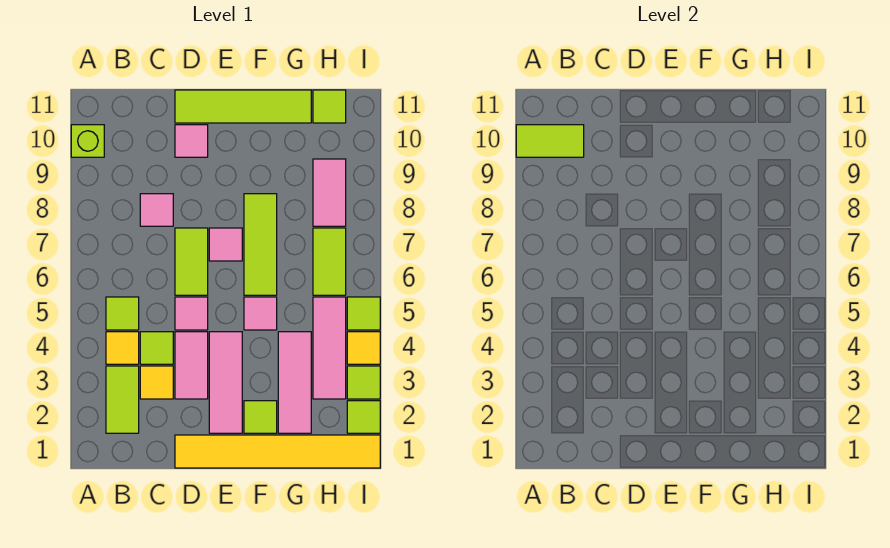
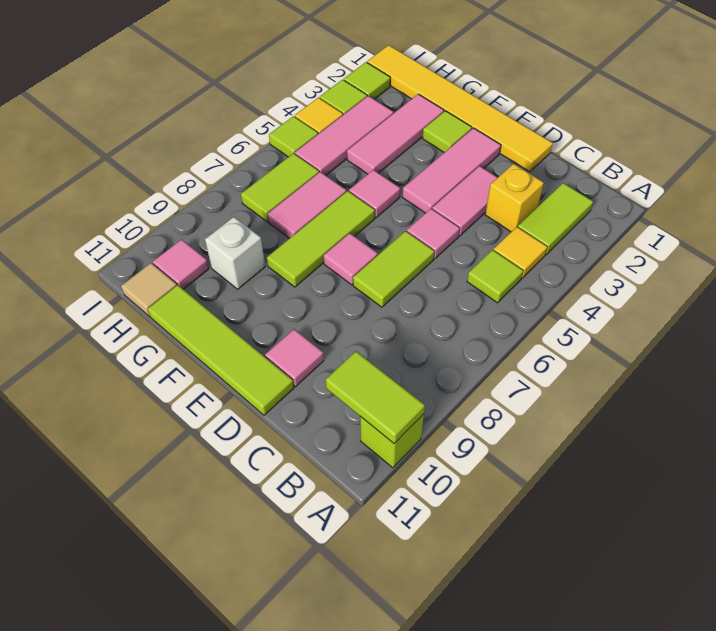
yellow 1x1 tile [140,366,173,399] -> yellow 1x1 brick [485,164,544,232]
lime 1x1 tile [140,332,173,364] -> none
pink 1x1 tile [140,194,173,226] -> pink 1x1 tile moved to [153,240,209,289]
none -> white 1x1 brick [205,217,265,289]
pink 1x2 tile [313,159,346,226] -> pink 1x2 tile moved to [268,172,346,239]
lime 1x1 tile [313,90,346,123] -> tan 1x1 tile [121,263,177,316]

